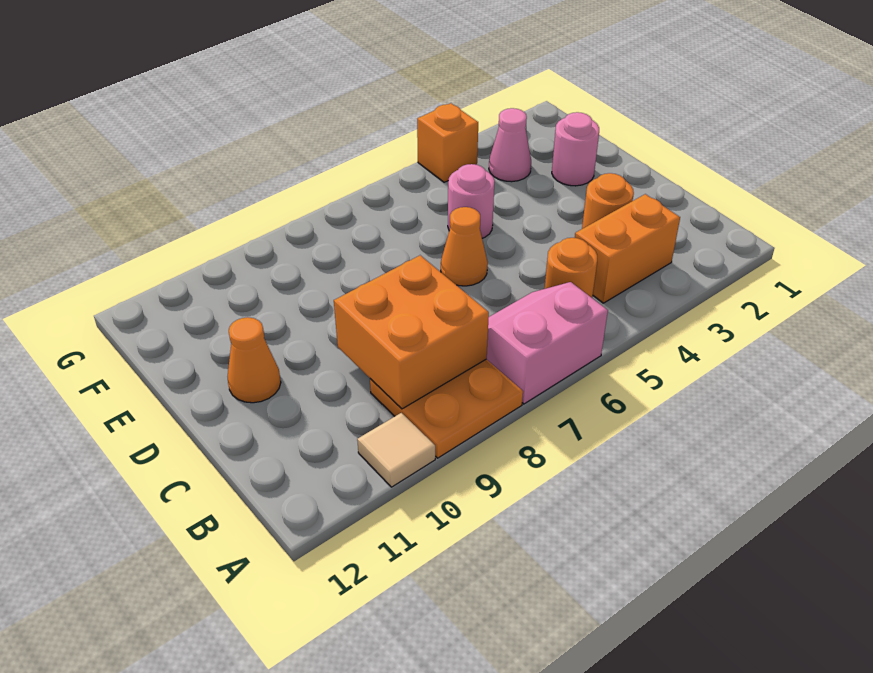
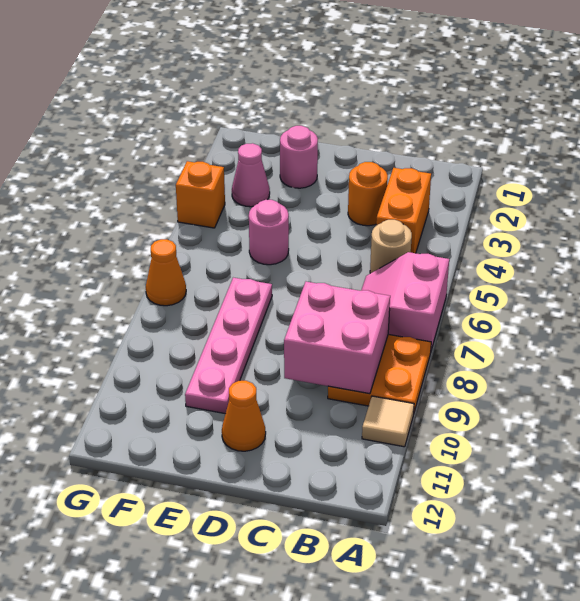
orange 1x1 round brick [545,238,597,298] -> tan 1x1 round brick [370,220,412,273]
orange 2x2 brick [334,255,489,409] -> pink 2x2 brick [284,282,390,394]
orange 1x1 cone [441,207,488,286] -> orange 1x1 cone moved to [146,239,186,306]
none -> pink 1x4 plate [185,278,272,414]

